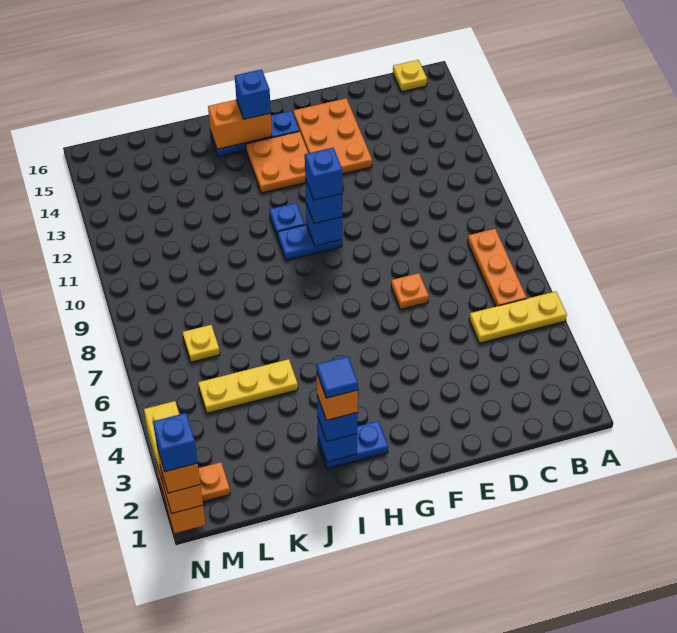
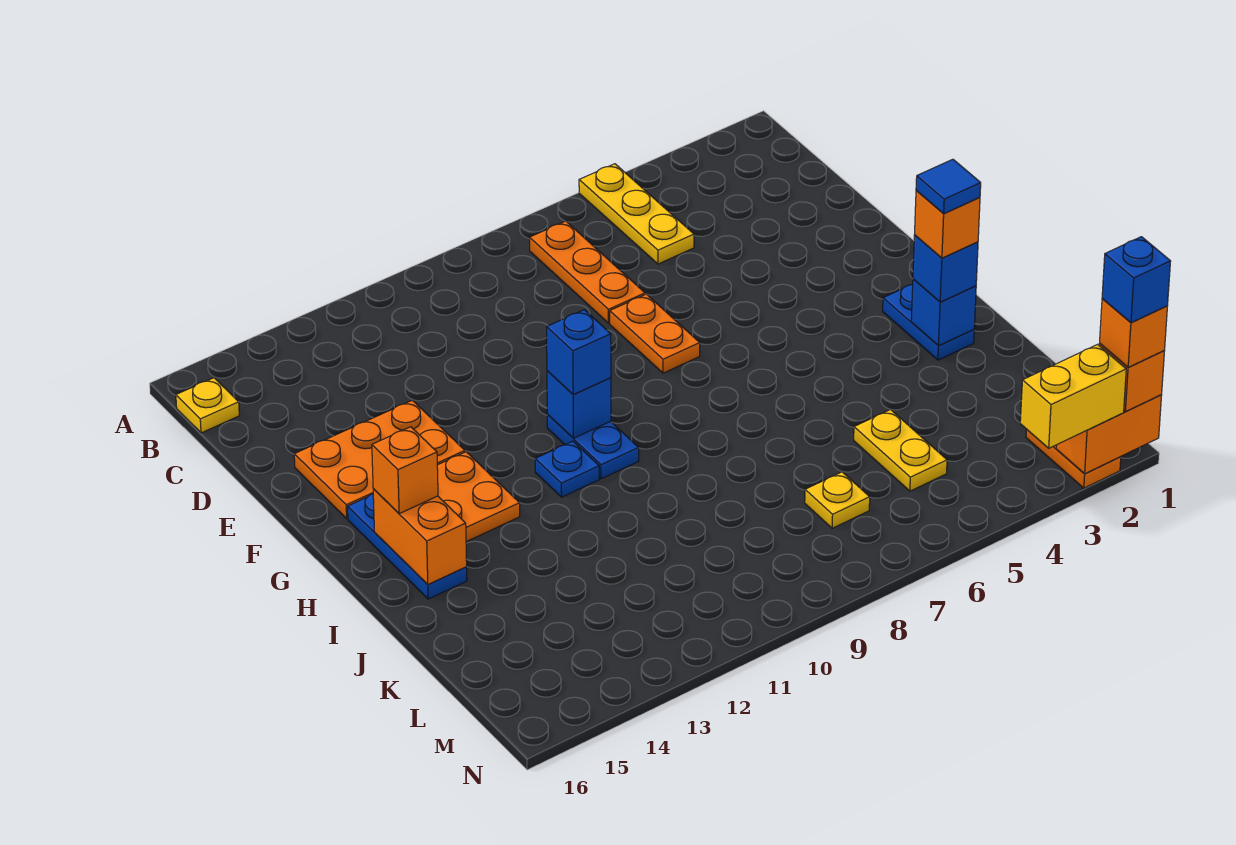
orange 1x3 plate [468,229,527,306] -> orange 1x3 plate turned to [530,221,645,323]
orange 1x1 plate [391,273,429,309] -> orange 1x2 plate [610,294,700,373]
blue 1x1 brick [305,148,342,200] -> none
blue 1x1 brick [235,69,271,119] -> orange 1x1 brick [372,427,438,514]
yellow 1x3 plate [198,359,298,413] -> yellow 1x2 plate [854,409,947,491]

